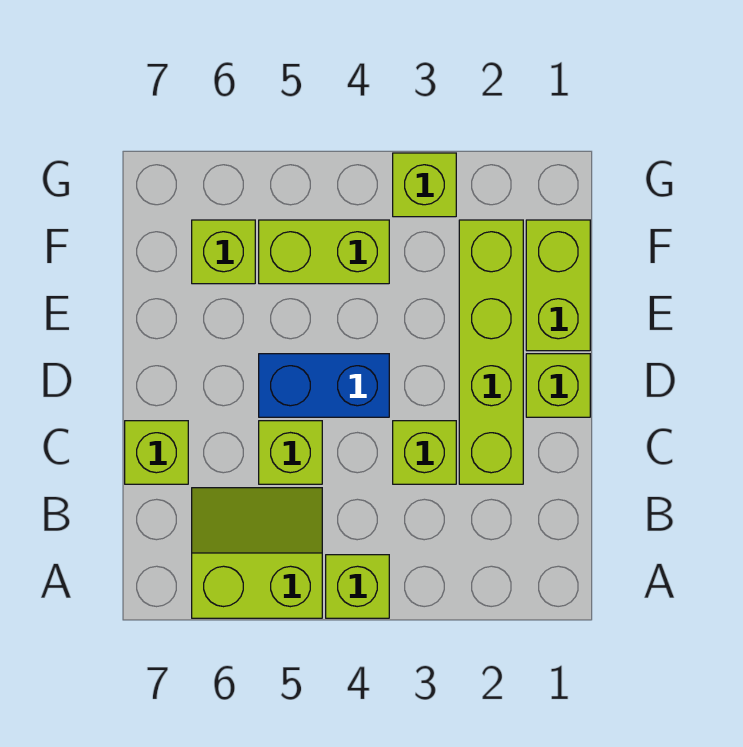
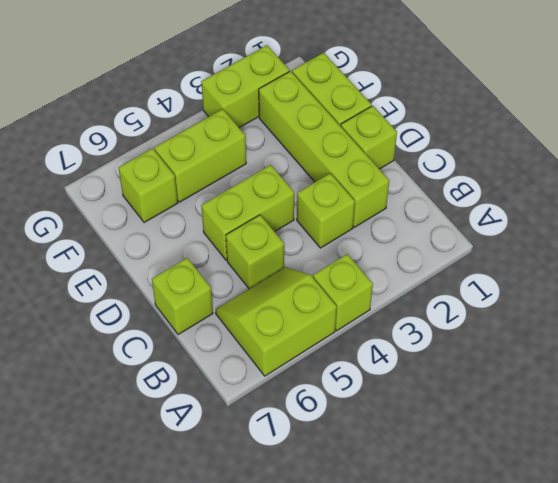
blue 1x2 brick [259,354,389,417] -> lime 1x2 brick [201,165,294,260]
lime 1x1 brick [393,153,456,217] -> lime 1x2 brick [201,45,289,128]

